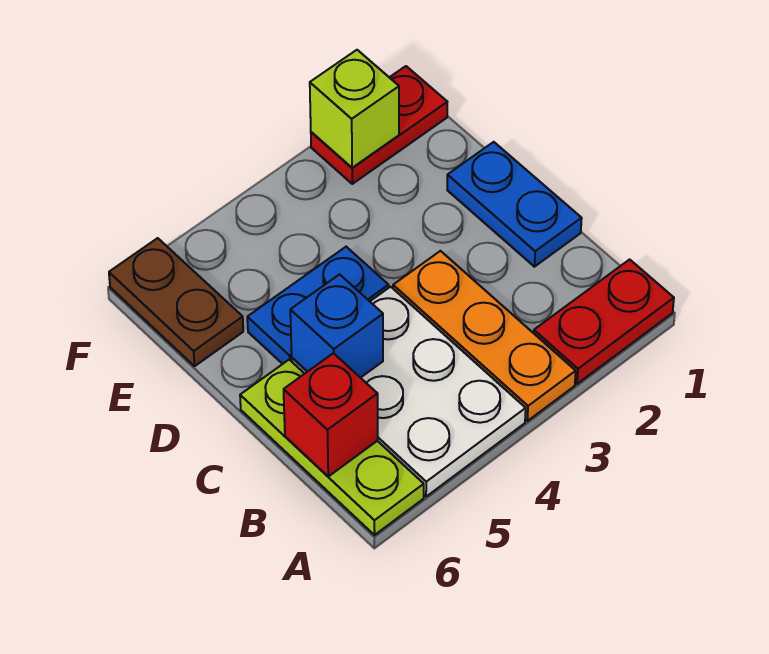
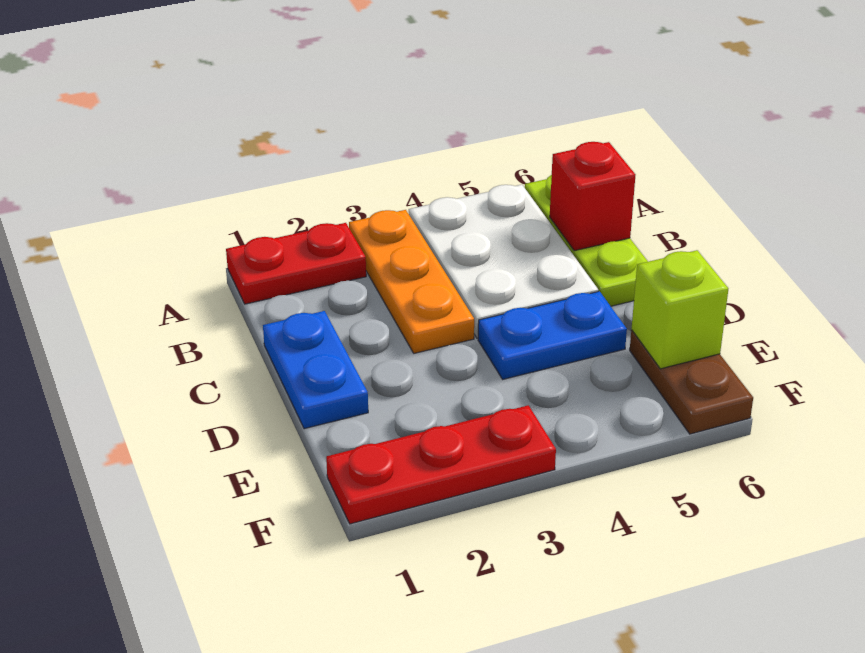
blue 1x1 brick [290,274,383,378] -> none
red 1x2 plate [311,66,447,184] -> red 1x3 plate [326,405,556,524]
lime 1x1 brick [310,50,399,168] -> lime 1x1 brick moved to [631,250,728,369]

